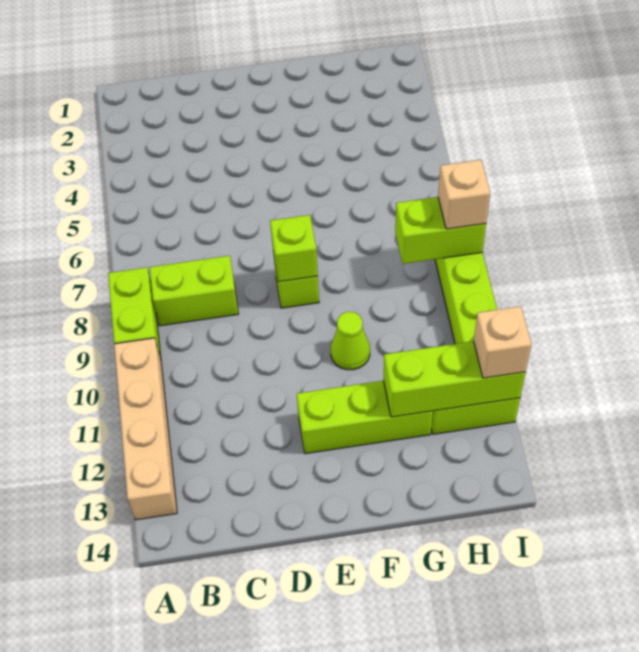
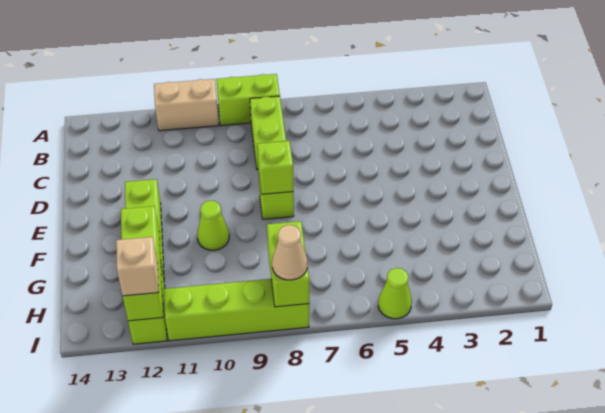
tan 1x4 brick [114,338,177,520] -> tan 1x2 brick [154,79,219,131]
none -> lime 1x1 cone [378,268,412,319]
tan 1x1 brick [438,160,490,229] -> tan 1x1 cone [272,225,307,280]

